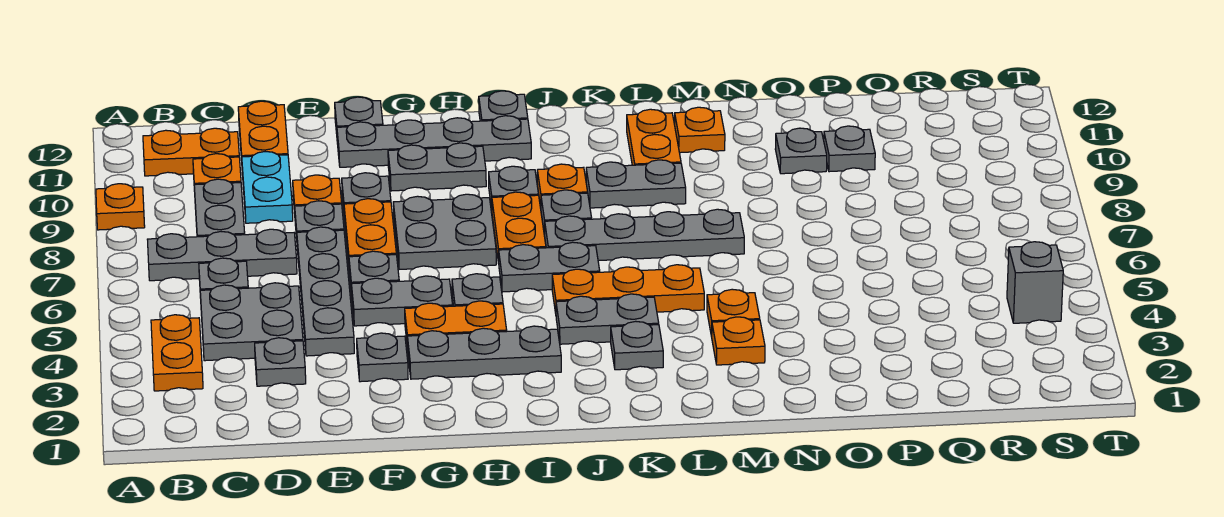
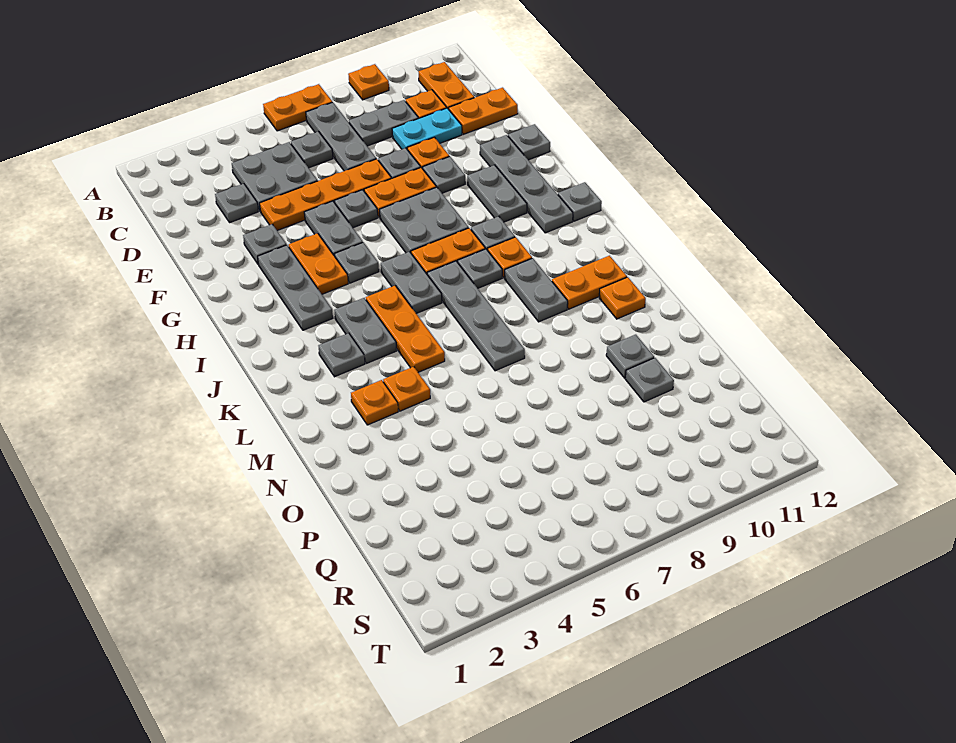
orange 1x2 plate [151,315,203,391] -> orange 1x2 plate moved to [263,84,332,131]
grey 1x4 plate [297,227,354,356] -> orange 1x4 plate [260,159,391,231]
grey 1x1 brick [1007,242,1063,323] -> none

